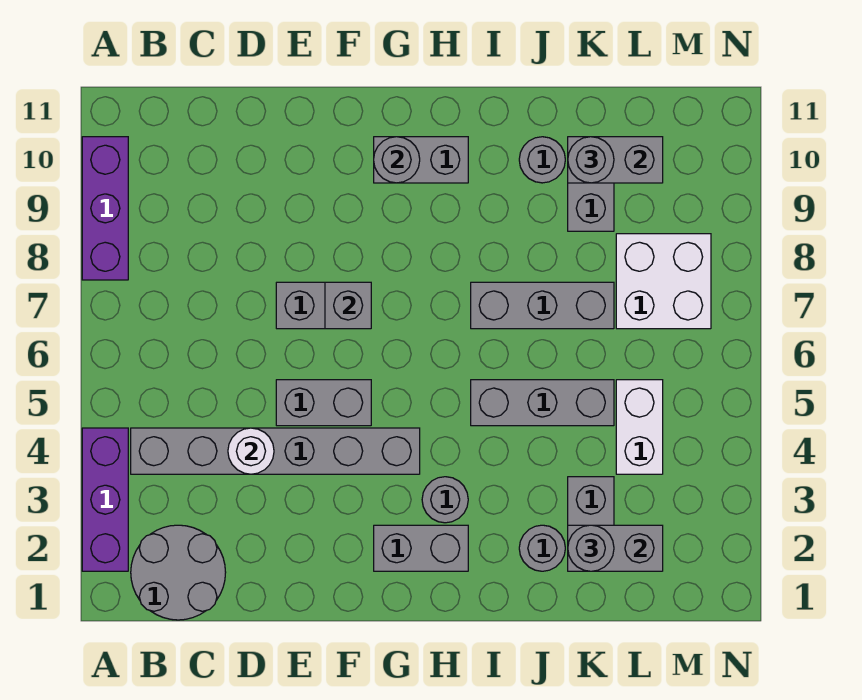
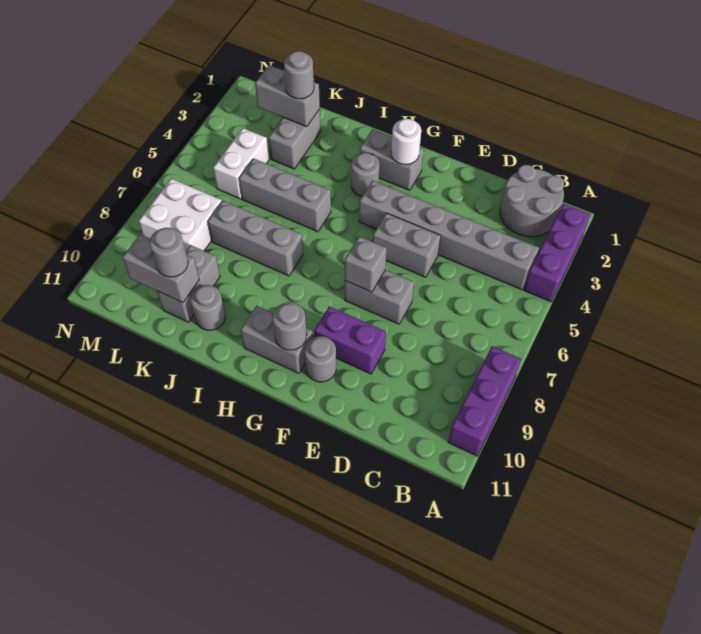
white 1x1 round brick [228,428,274,474] -> white 1x1 round brick moved to [391,119,421,164]
none -> purple 1x2 brick [314,306,386,374]
grey 1x1 round brick [519,525,565,571] -> grey 1x1 round brick moved to [304,336,336,382]

